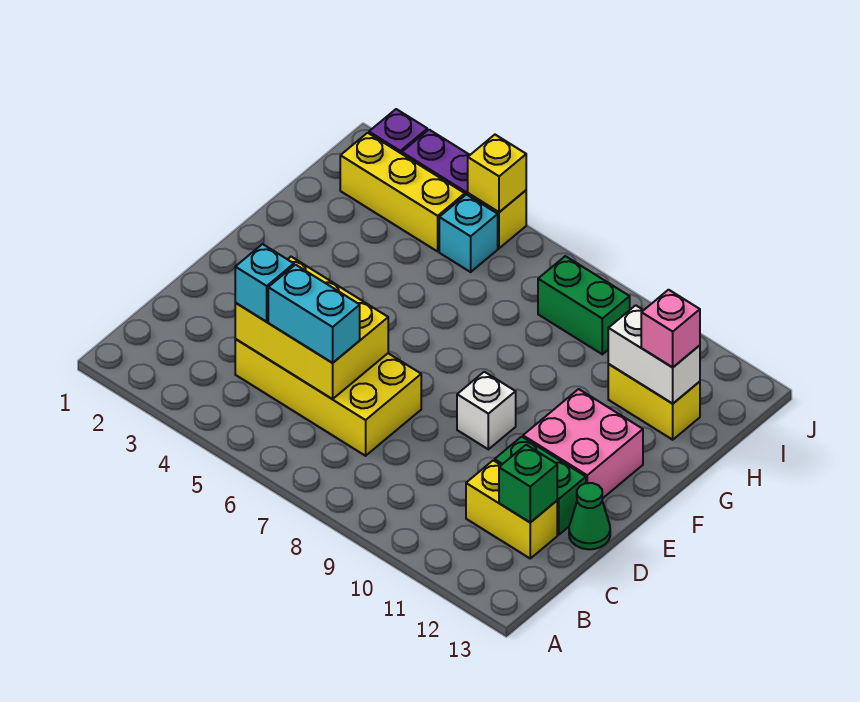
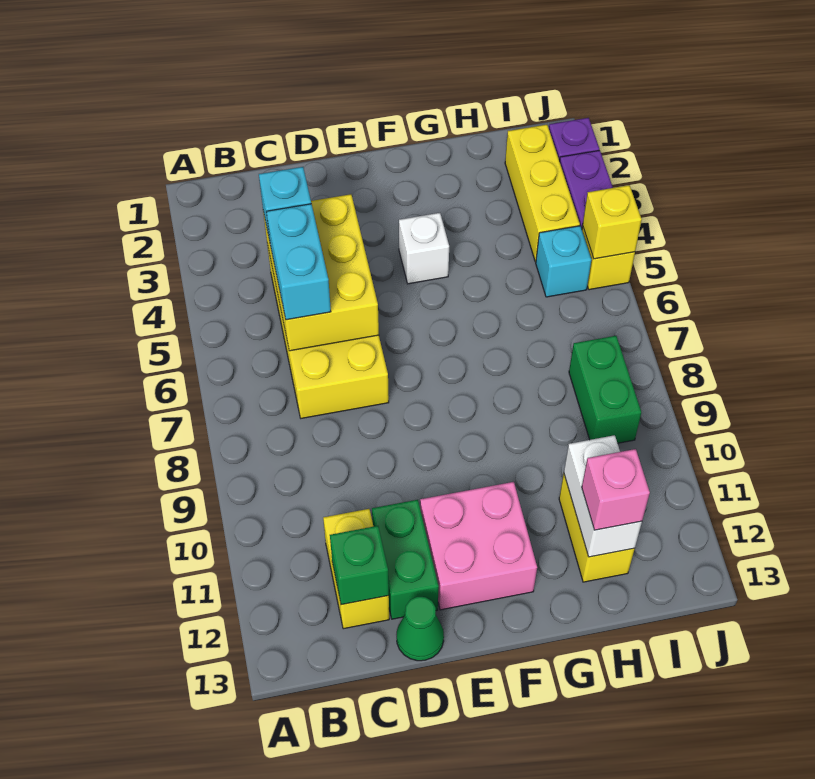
white 1x1 brick [457,372,516,449] -> white 1x1 brick moved to [399,213,449,284]

